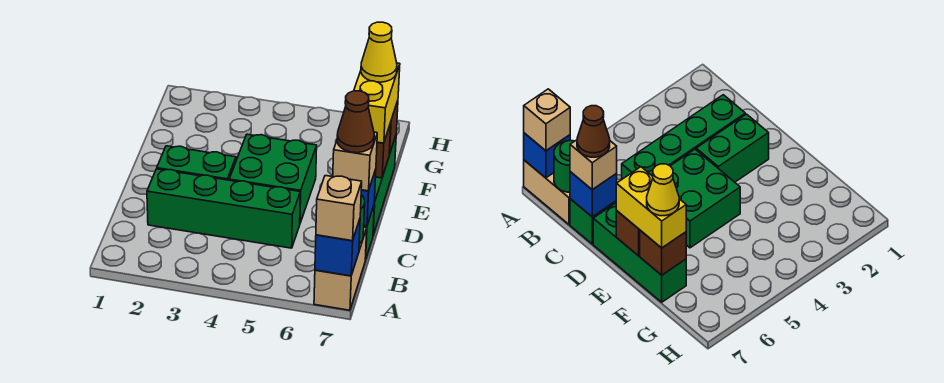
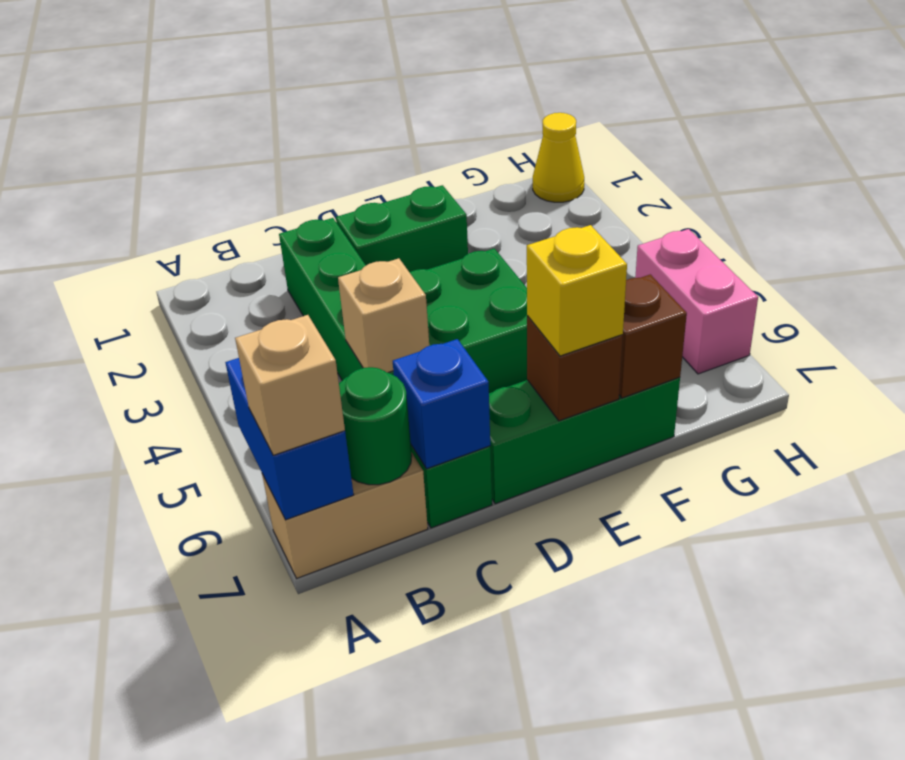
blue 1x1 brick [315,219,360,276] -> blue 1x2 brick [225,358,354,520]
tan 1x1 brick [333,132,377,191] -> tan 1x1 brick moved to [338,258,429,373]
brown 1x1 cone [337,91,374,153] -> none
green 1x2 brick [157,146,236,180] -> green 1x2 brick turned to [336,185,468,272]
yellow 1x2 brick [354,63,400,143] -> yellow 1x1 brick [527,225,627,356]
yellow 1x1 cone [361,22,397,82] -> yellow 1x1 cone moved to [533,113,584,202]
none -> pink 1x2 brick [635,229,758,374]

